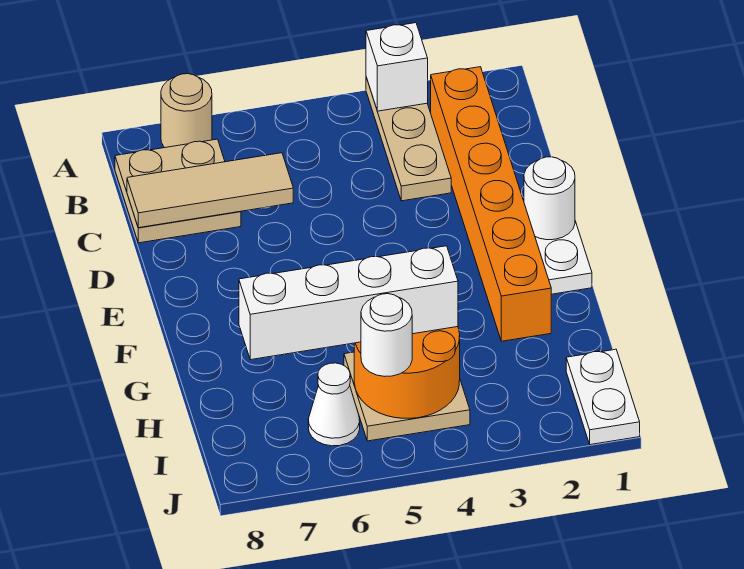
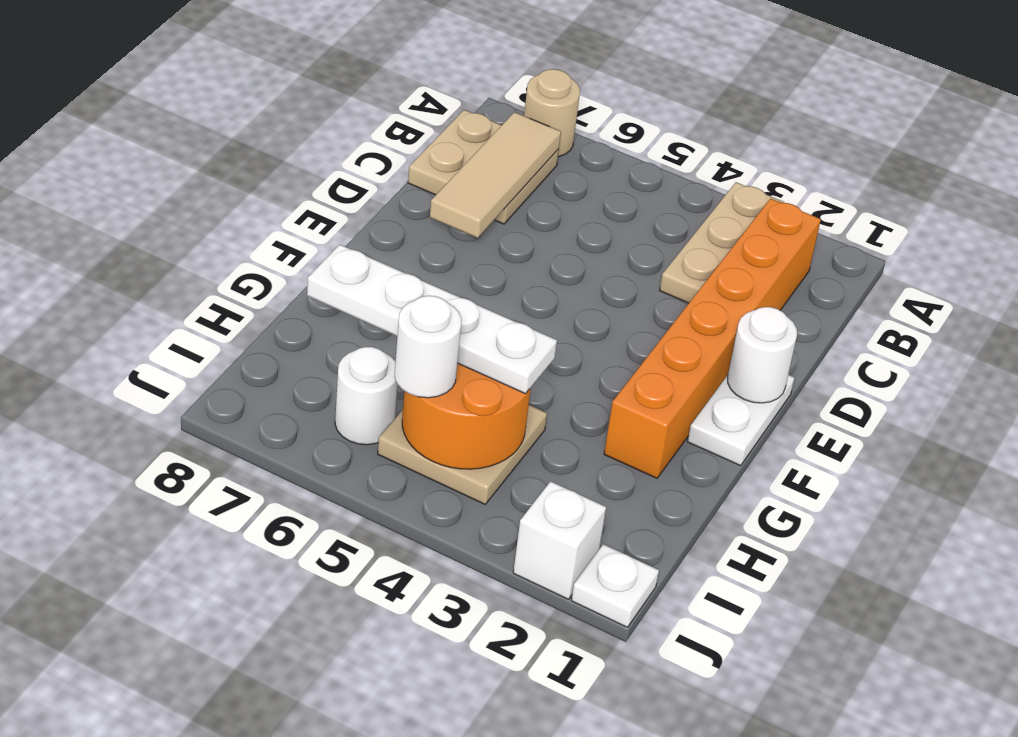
white 1x1 brick [366,23,428,111] -> white 1x1 brick moved to [513,481,606,599]
tan 1x3 tile [127,153,293,228] -> tan 1x3 tile turned to [430,112,561,238]
white 1x4 brick [239,246,458,360] -> white 1x4 plate [307,245,557,394]
white 1x2 plate [566,349,640,445] -> white 1x1 plate [571,544,659,627]
white 1x1 cone [308,363,360,446] -> white 1x1 round brick [335,347,398,445]

